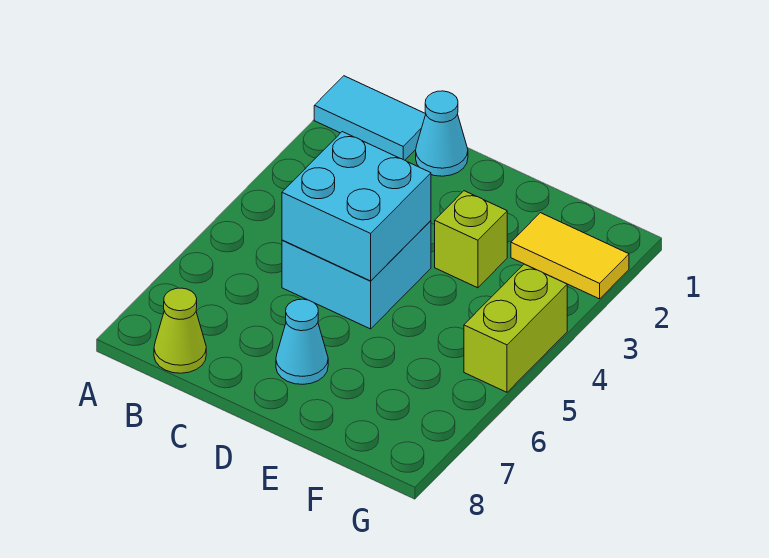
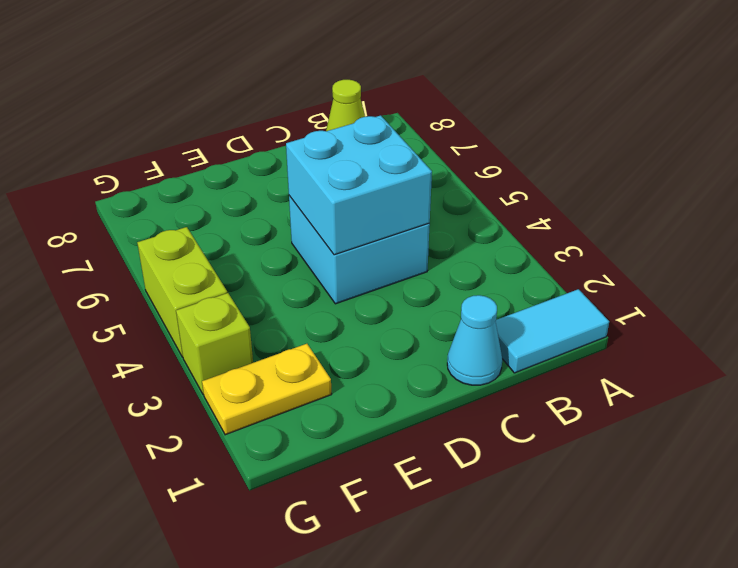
cyan 1x1 cone [276,299,328,384] -> none
lime 1x1 brick [435,191,507,288] -> lime 1x1 brick moved to [176,293,253,395]
yellow 1x2 tile [511,213,629,299] -> yellow 1x2 plate [202,344,332,435]

